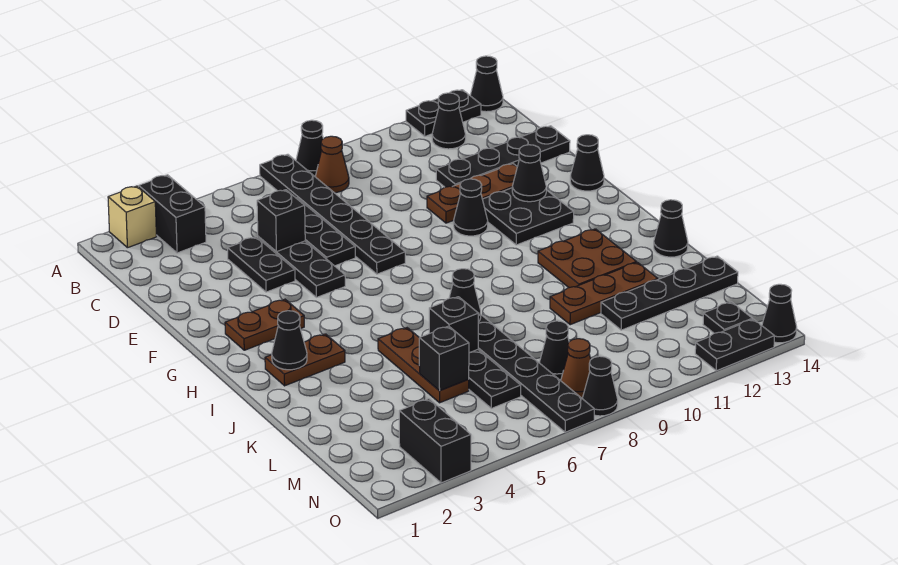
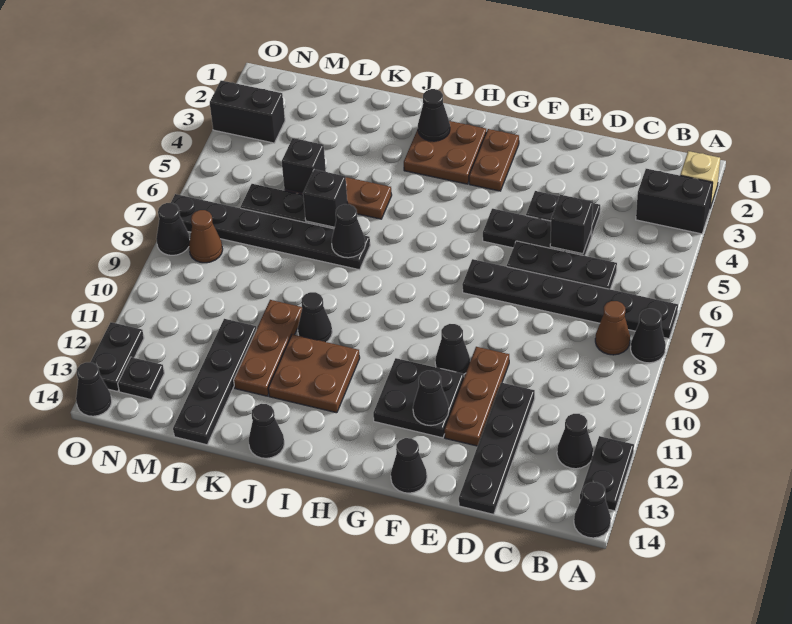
brown 1x2 plate [265,334,345,386] -> brown 2x2 plate [404,121,486,184]
black 1x1 cone [539,321,569,380] -> black 1x1 cone moved to [298,292,332,342]

